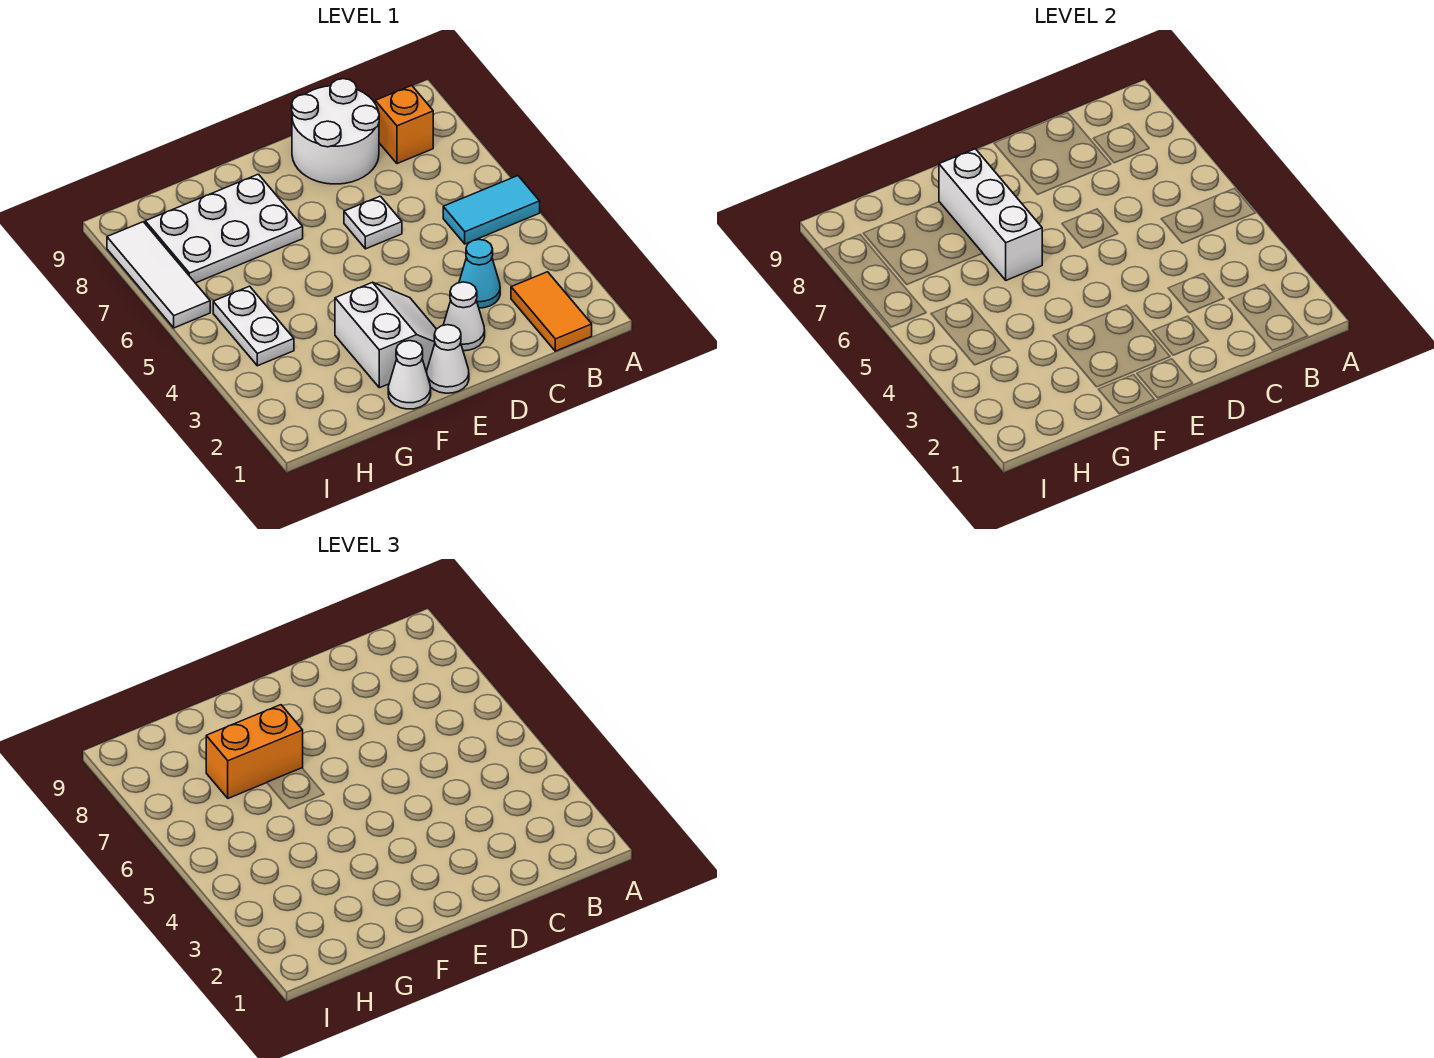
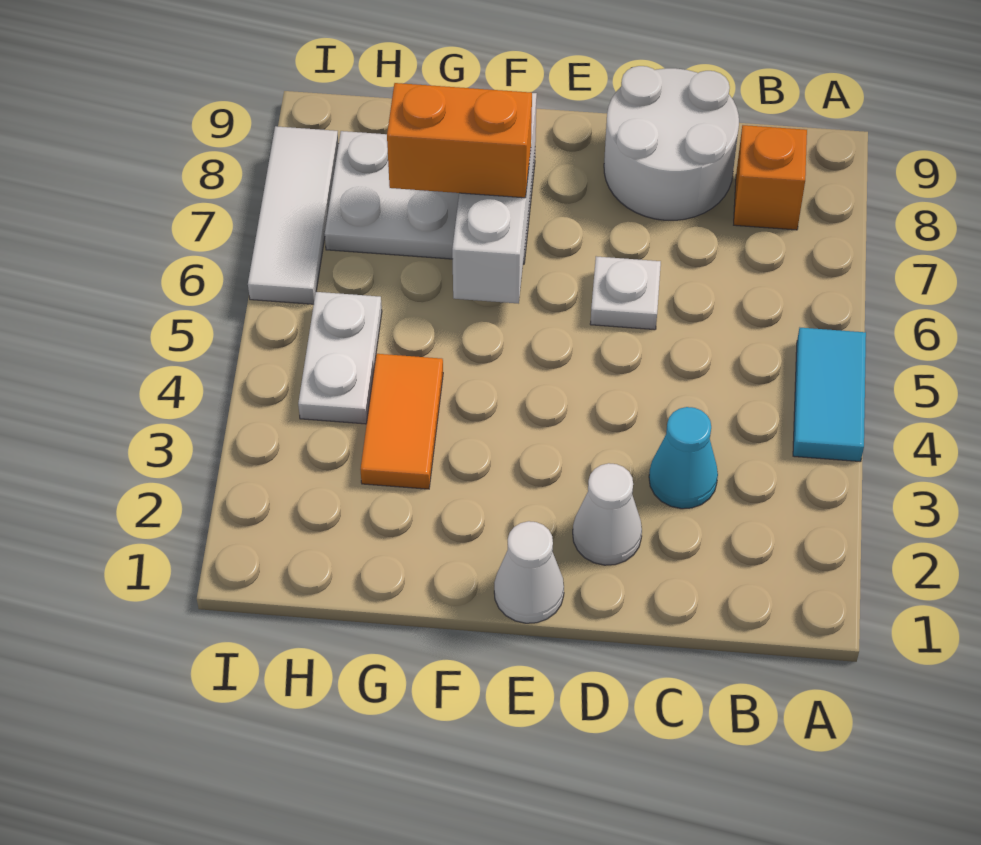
cyan 1x2 tile [443,176,540,244] -> cyan 1x2 tile turned to [793,328,866,462]
orange 1x2 tile [511,272,592,351] -> orange 1x2 tile moved to [360,354,443,489]
white 2x2 slope [335,282,436,388] -> none
white 1x1 cone [388,341,431,409] -> none

